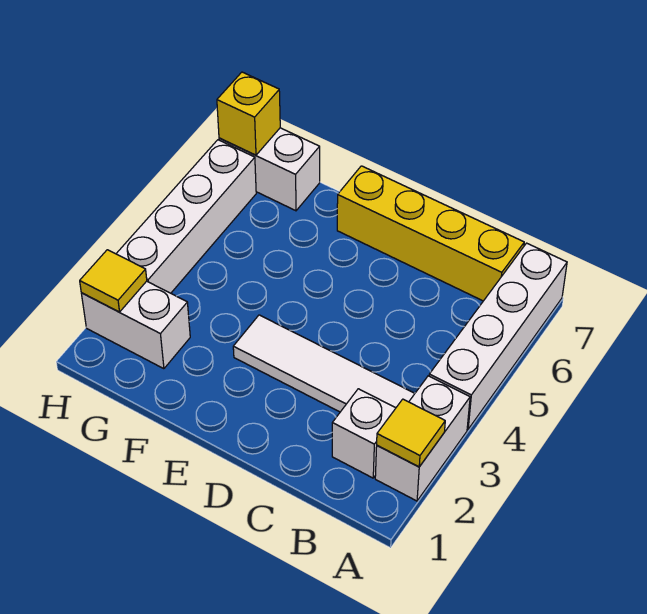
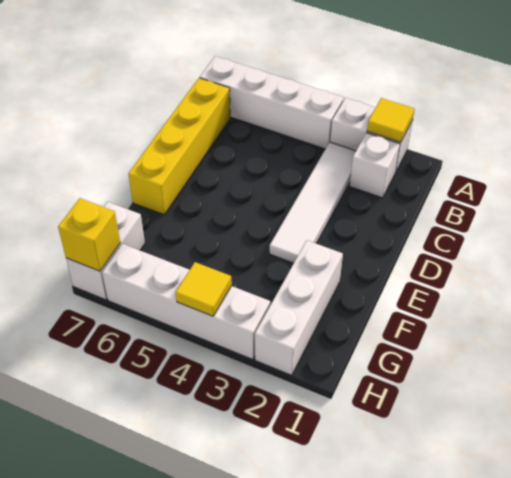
white 1x2 brick [81,281,190,369] -> white 1x3 brick [255,240,343,375]
yellow 1x1 tile [80,250,147,312] -> yellow 1x1 tile moved to [176,262,232,316]

